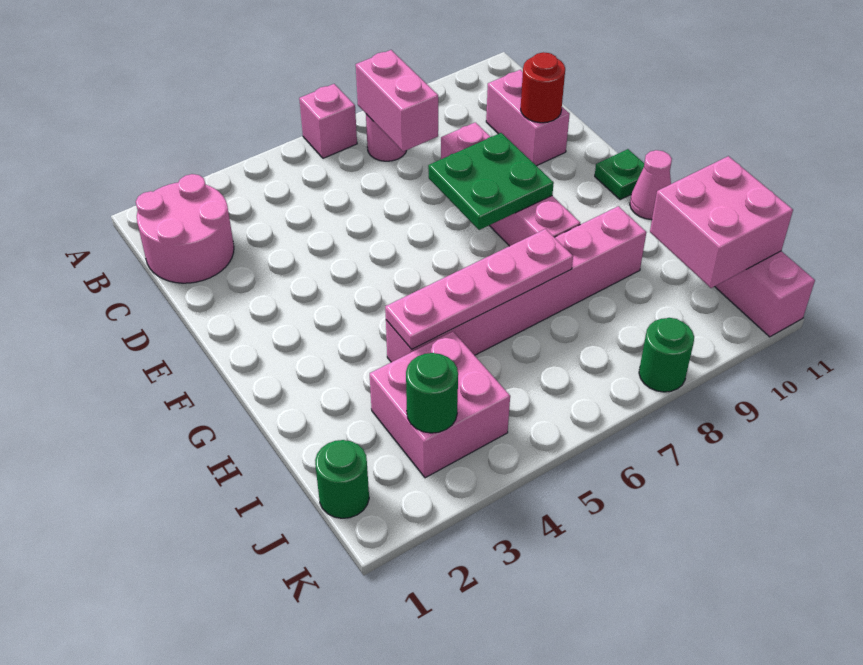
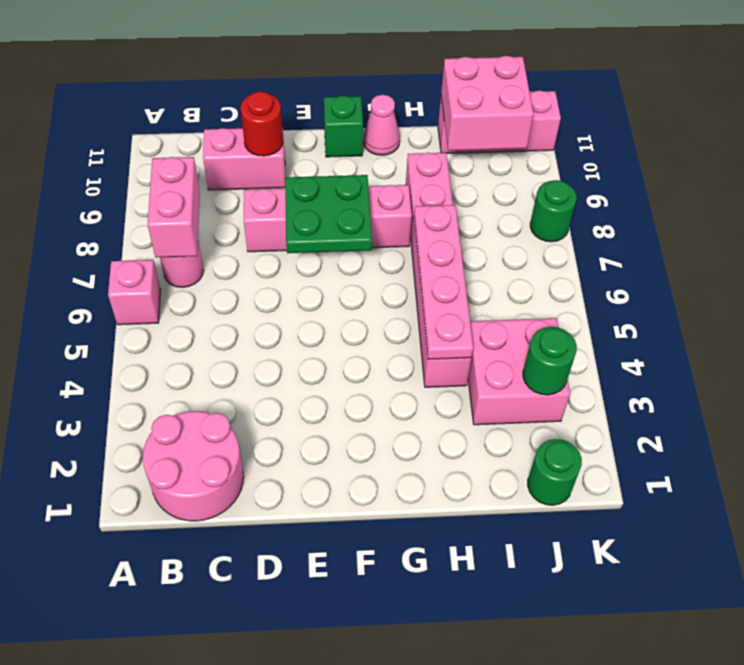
pink 1x2 brick [356,50,438,152] -> pink 1x2 brick turned to [148,157,200,258]
green 1x1 plate [595,149,644,200] -> green 1x1 brick [324,96,363,157]

